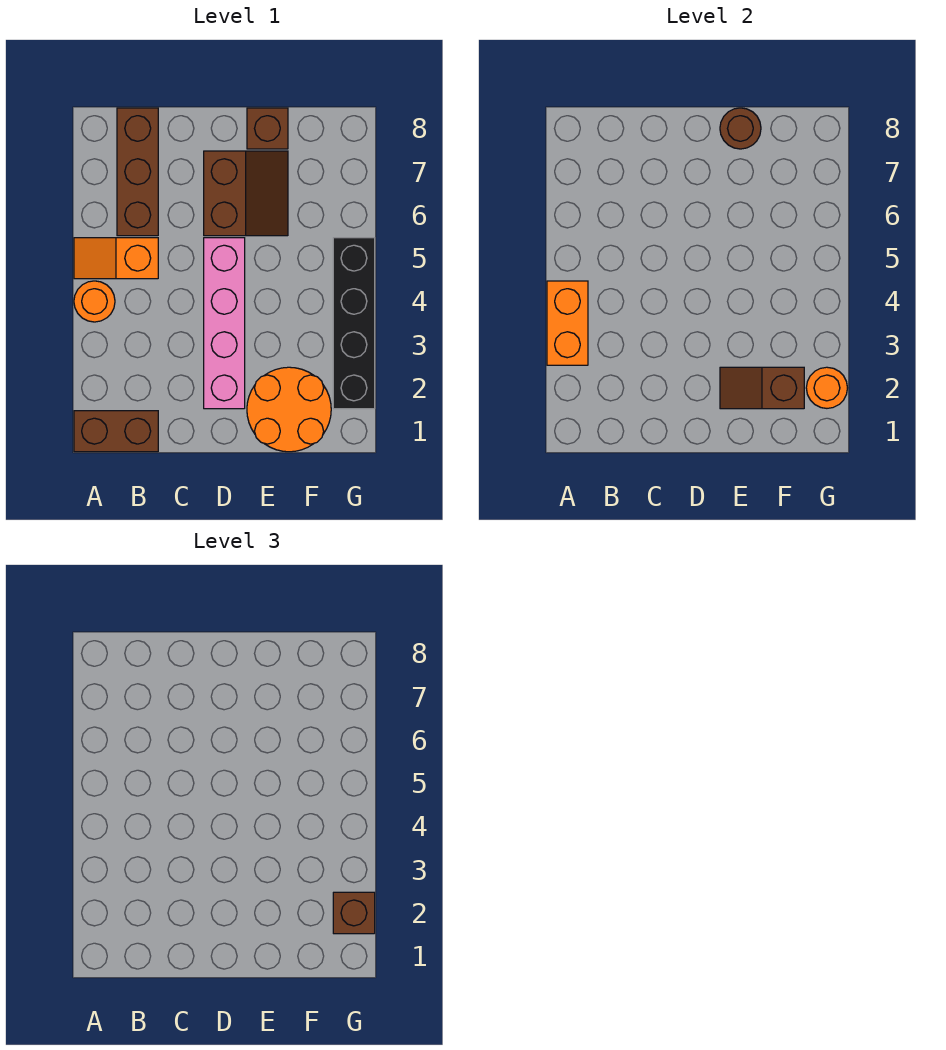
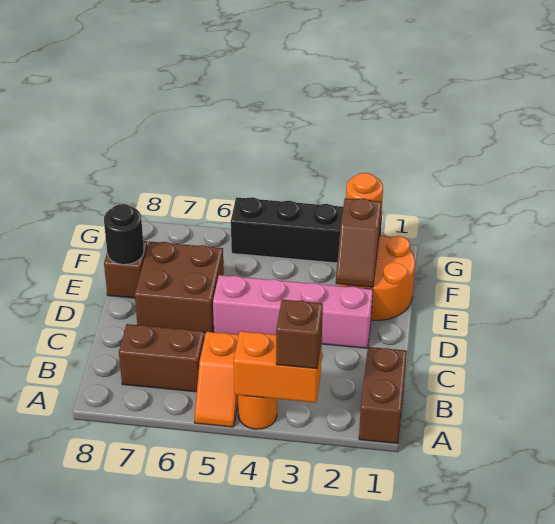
brown 1x3 brick [117,108,158,236] -> brown 1x2 brick [119,324,205,392]
brown 2x2 slope [204,151,288,236] -> brown 2x2 brick [135,242,224,333]
brown 1x1 round brick [720,108,761,149] -> black 1x1 round brick [104,204,144,265]
brown 1x1 brick [333,892,375,934] -> brown 1x1 brick moved to [276,300,323,369]

